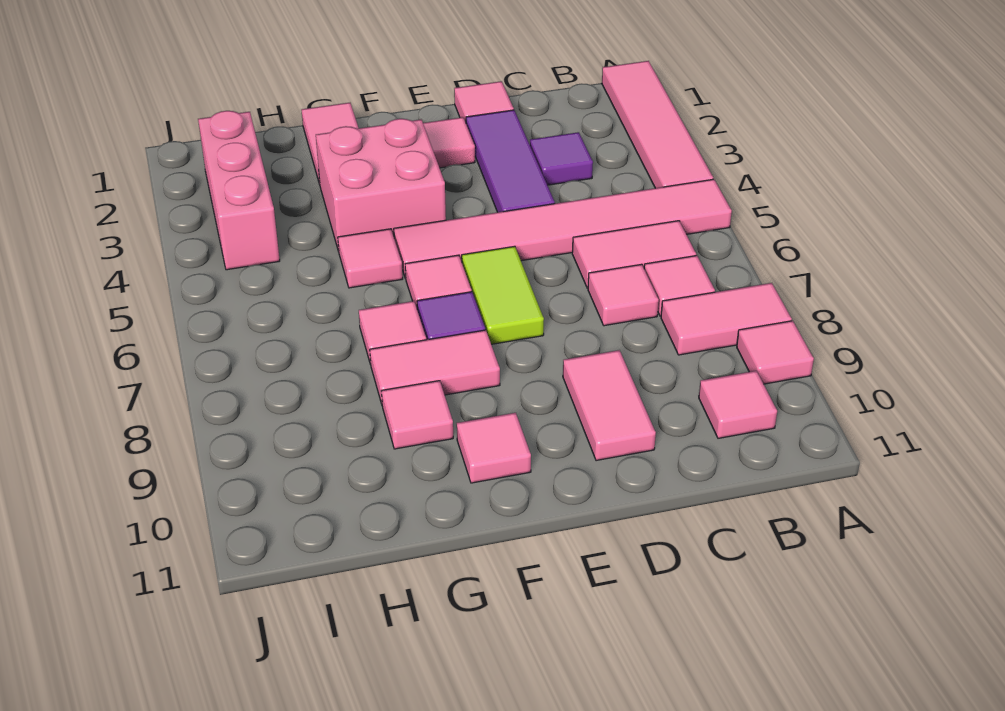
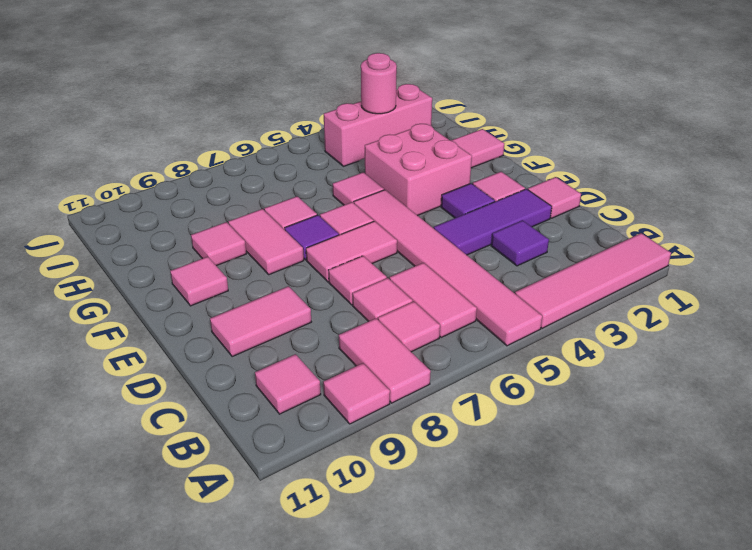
none -> pink 1x1 tile [329,256,387,305]
none -> purple 1x1 tile [441,183,495,218]
lime 1x2 tile [462,246,544,344] -> pink 1x2 tile [306,221,397,282]
none -> pink 1x1 round brick [361,53,397,114]

